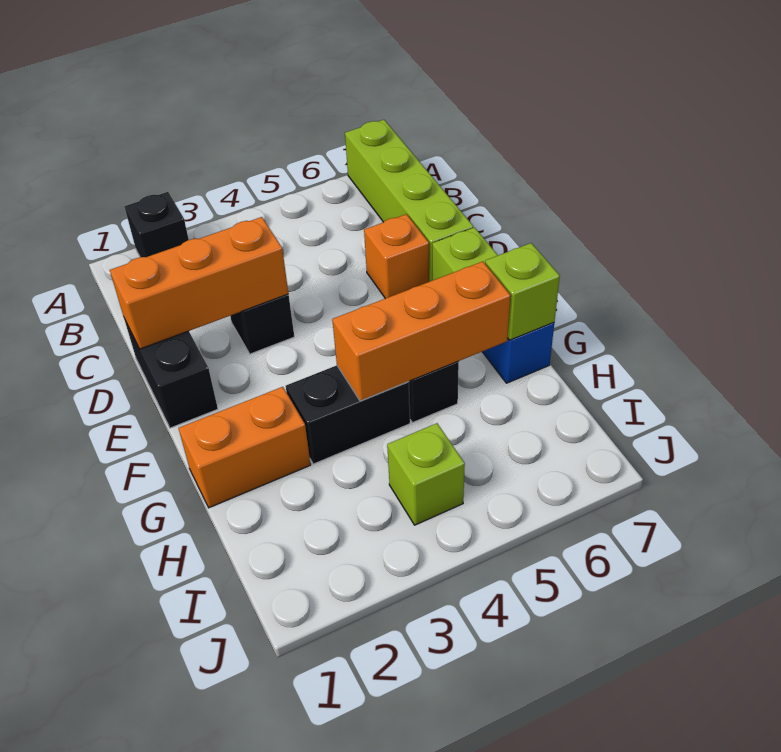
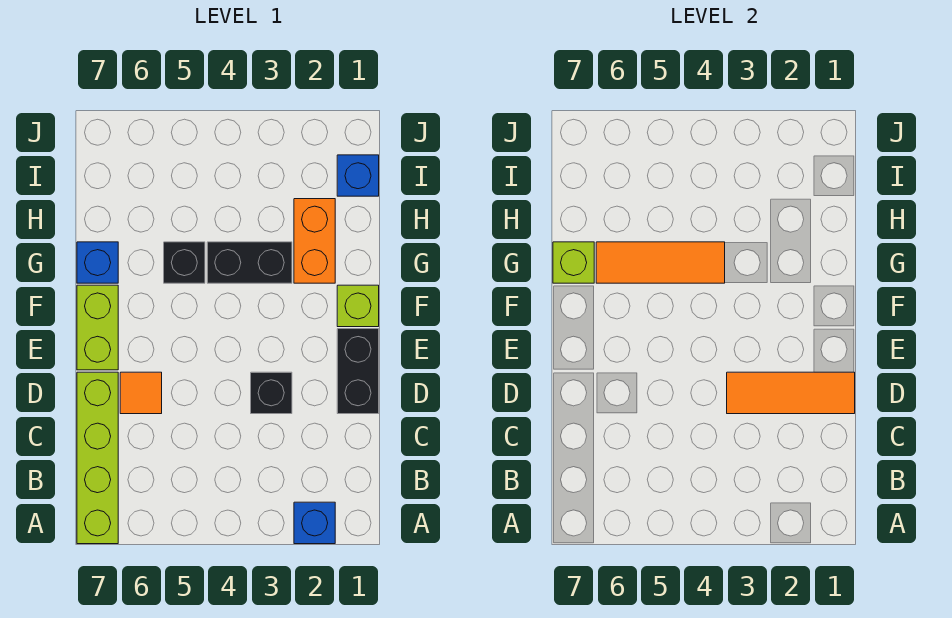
black 1x1 brick [124,192,189,257] -> blue 1x1 brick [294,502,335,544]
orange 1x3 brick [110,217,289,349] -> orange 1x3 tile [727,372,855,414]
orange 1x1 brick [364,214,429,299] -> orange 1x1 tile [120,372,162,414]
orange 1x2 brick [178,387,311,508] -> orange 1x2 brick turned to [294,199,335,283]
orange 1x3 brick [332,261,510,401] -> orange 1x3 tile [596,242,725,283]
none -> blue 1x1 brick [337,155,379,196]
lime 1x1 brick [387,423,465,525] -> lime 1x1 brick moved to [337,285,379,327]

